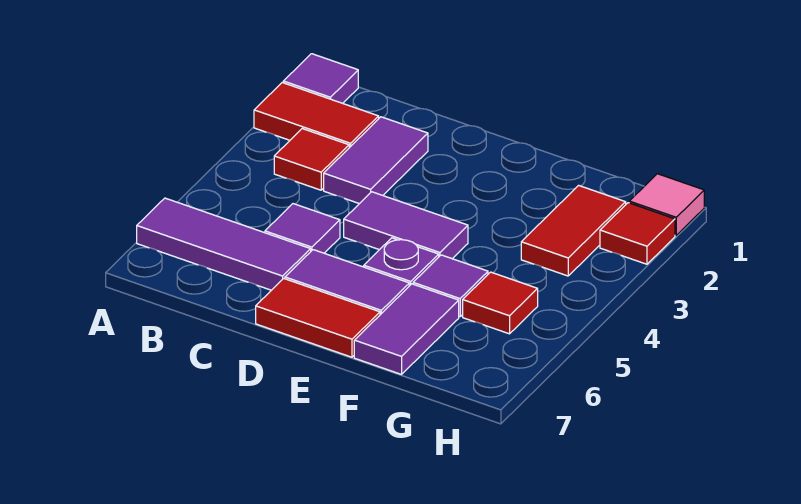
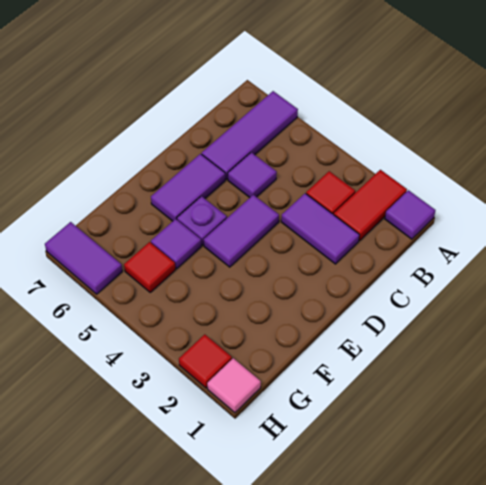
red 1x2 tile [256,278,380,357] -> none
purple 1x2 tile [354,284,459,374] -> purple 1x2 tile moved to [45,222,122,294]
red 1x2 tile [521,185,626,276] -> none

